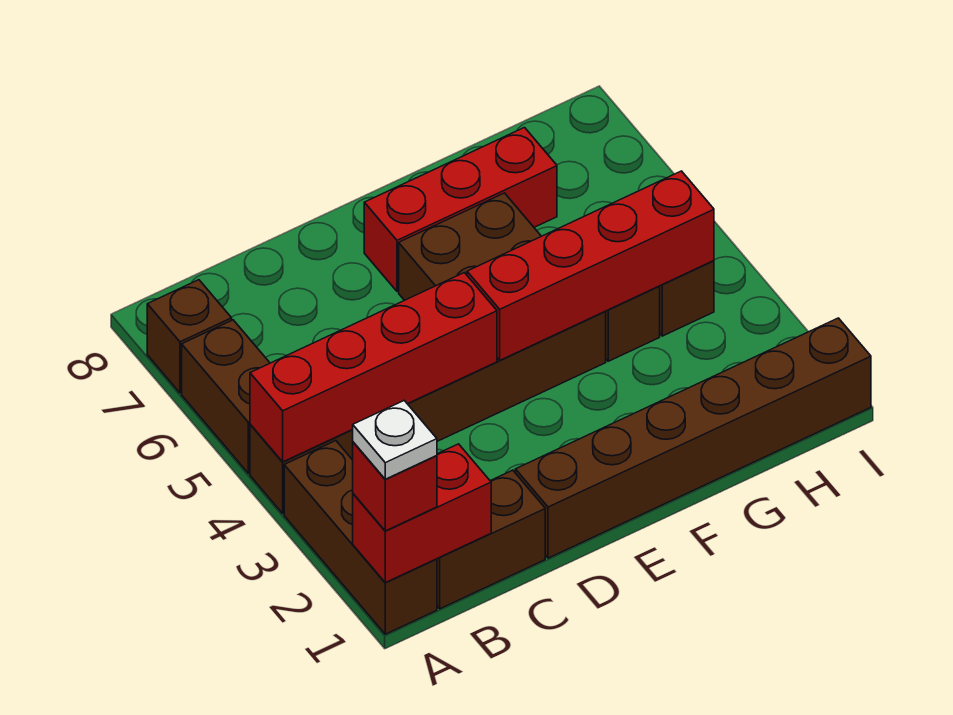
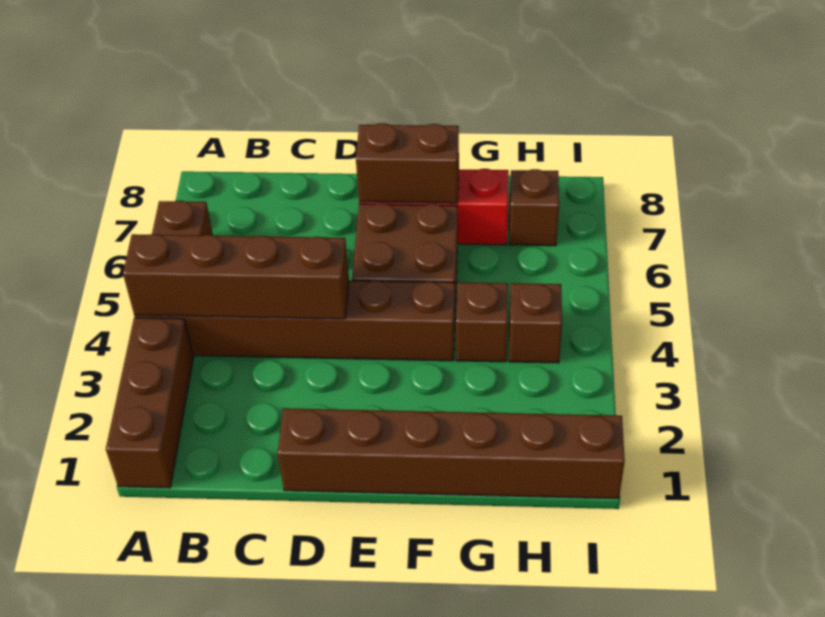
red 1x2 brick [353,444,491,583] -> none
red 1x1 brick [353,442,437,531] -> none
white 1x1 plate [353,401,437,479] -> none
red 1x4 brick [250,273,497,462] -> brown 1x4 brick [123,234,349,319]
brown 1x1 brick [147,280,232,393] -> brown 1x1 brick moved to [509,169,559,246]
brown 1x2 brick [437,470,545,609] -> brown 1x2 brick moved to [356,123,459,203]
red 1x4 brick [467,171,714,360] -> none

